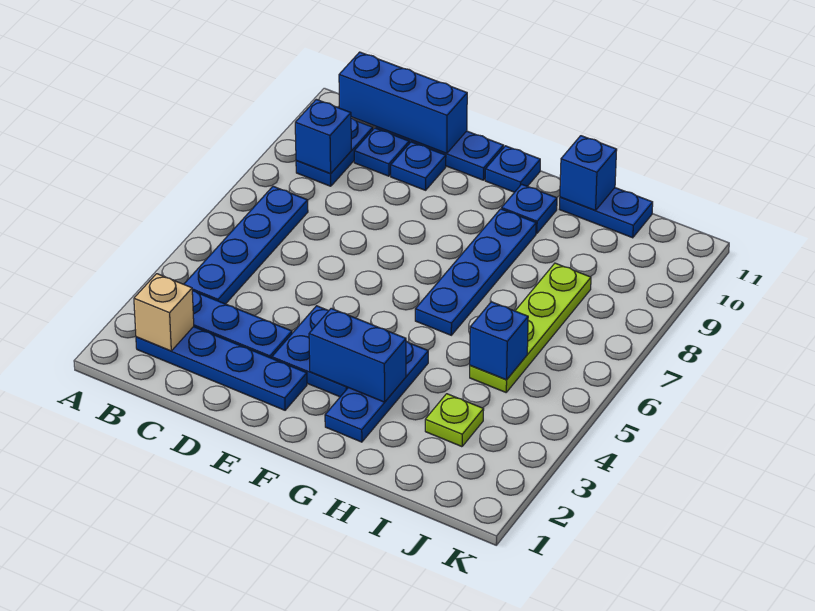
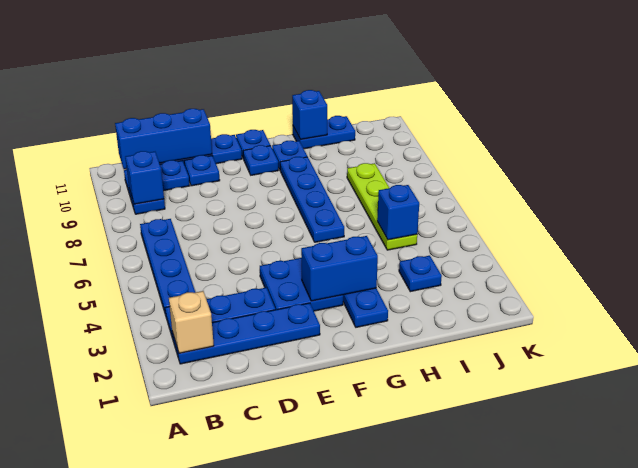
none -> blue 1x1 plate [243,145,278,175]
lime 1x1 plate [425,394,484,447] -> blue 1x1 plate [399,256,442,292]

